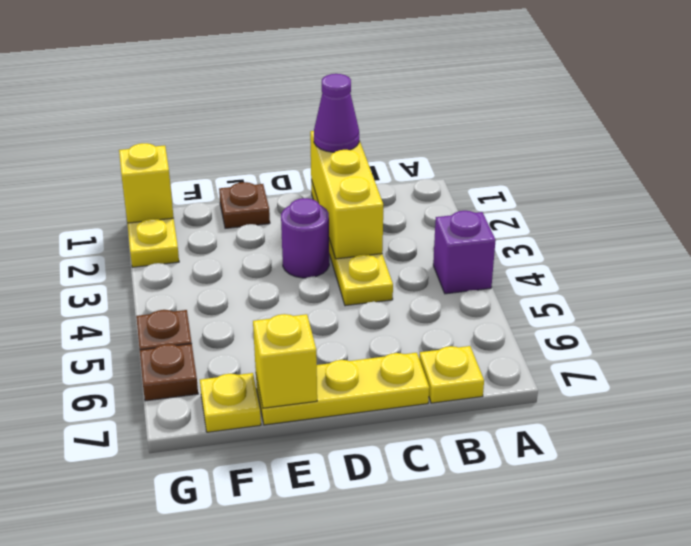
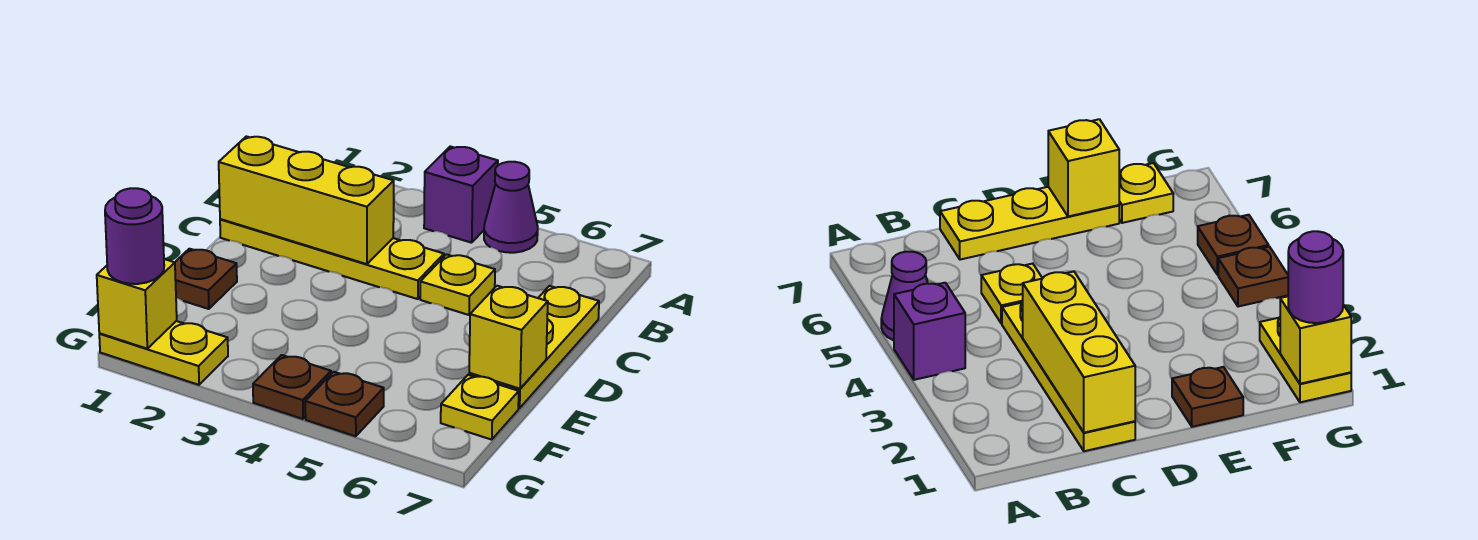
yellow 1x1 plate [419,346,484,403] -> yellow 1x1 plate moved to [420,254,495,315]
purple 1x1 cone [314,74,359,152] -> purple 1x1 cone moved to [484,162,538,253]
purple 1x1 round brick [281,198,329,278] -> purple 1x1 round brick moved to [105,188,164,284]
brown 1x1 plate [140,344,198,401] -> brown 1x1 plate moved to [253,355,331,419]

